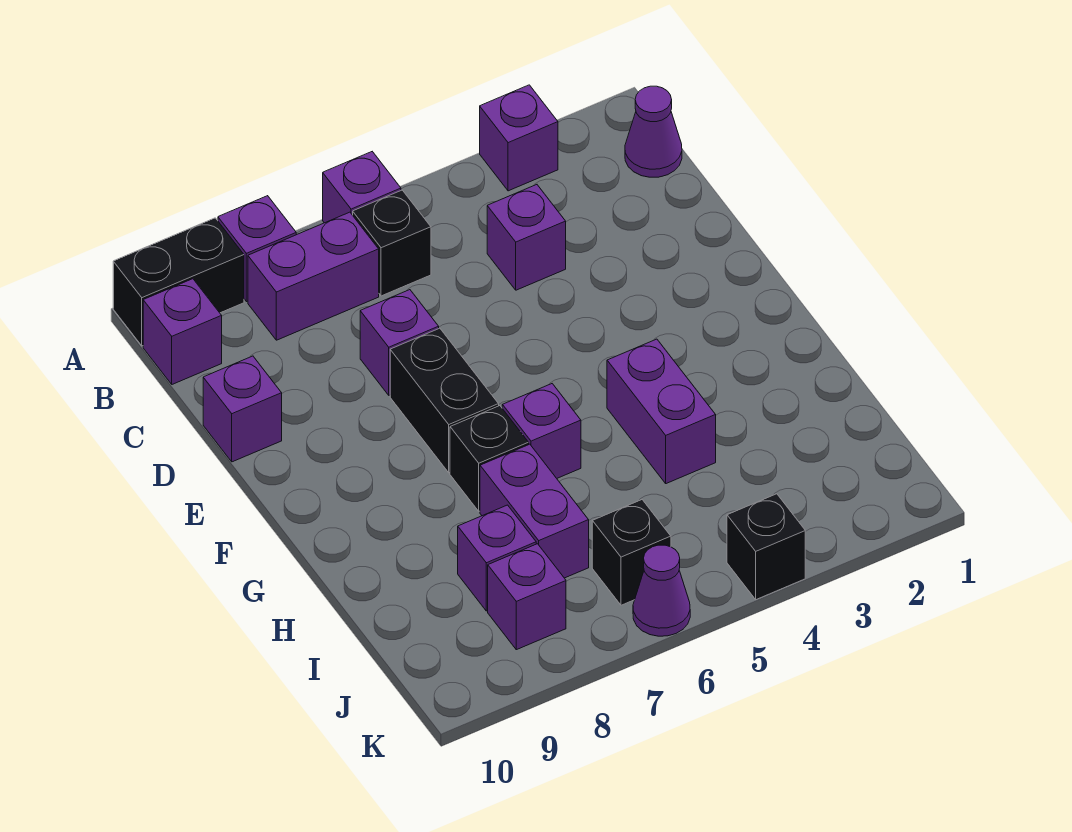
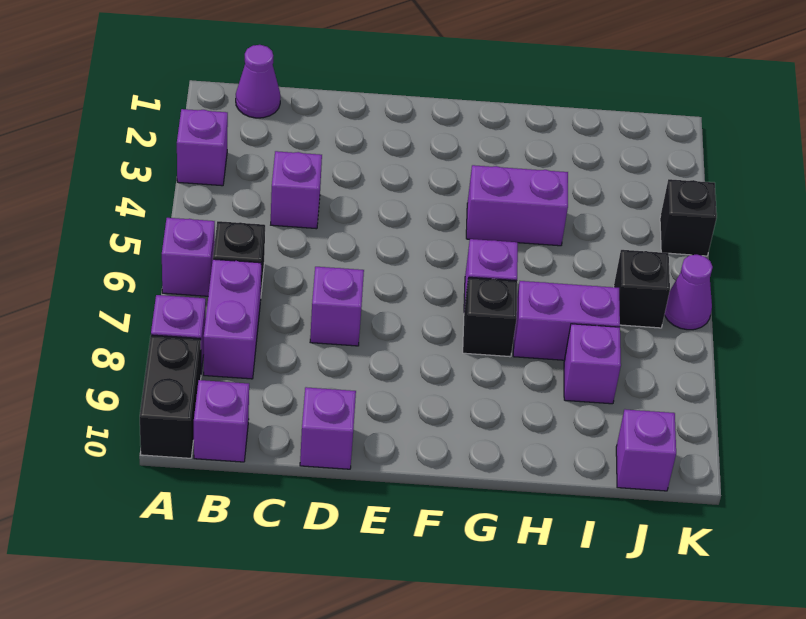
black 1x2 brick [390,328,499,473] -> none
purple 1x1 brick [488,544,566,650] -> purple 1x1 brick moved to [616,409,676,491]

